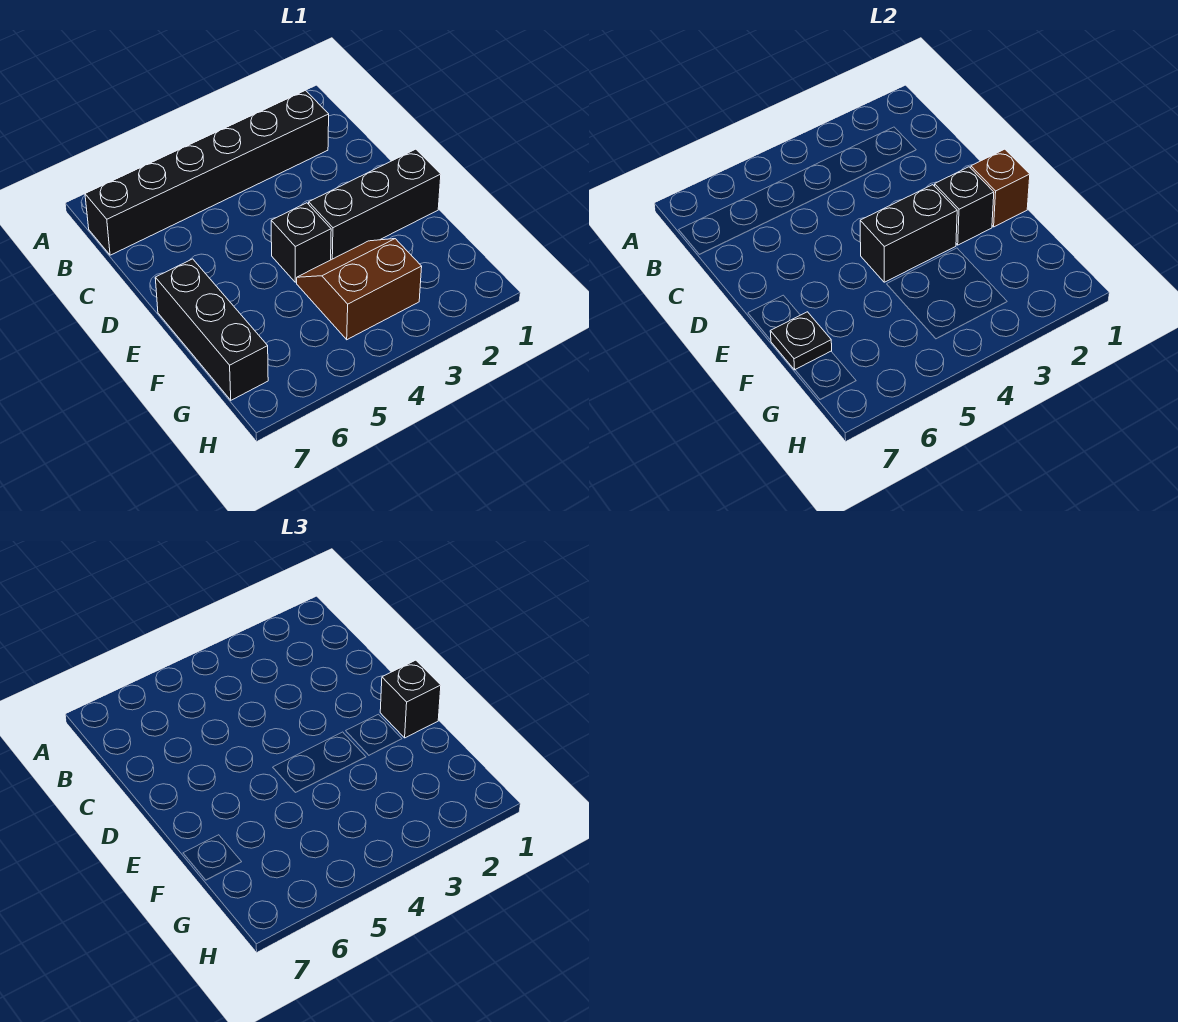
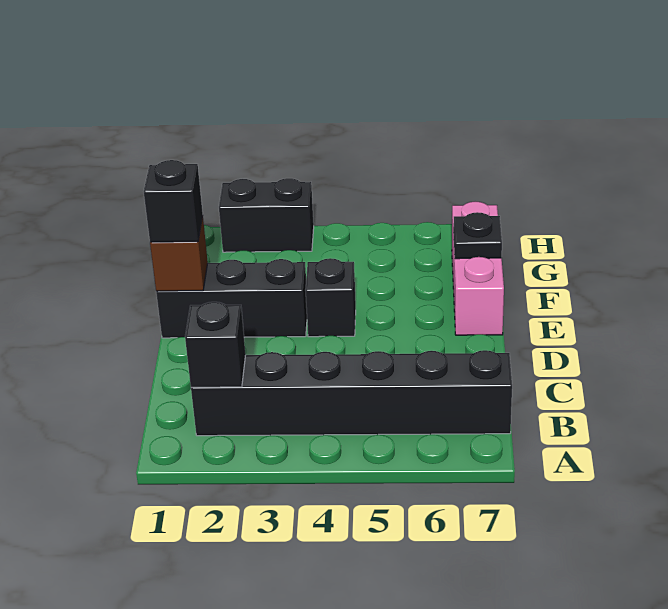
black 1x1 brick [935,167,994,245] -> black 1x1 brick moved to [185,302,246,387]
black 1x2 brick [860,185,957,282] -> black 1x2 brick moved to [219,178,314,252]
black 1x3 brick [155,259,268,400] -> pink 1x3 brick [452,202,504,335]
brown 2x2 slope [297,239,422,340] -> none

